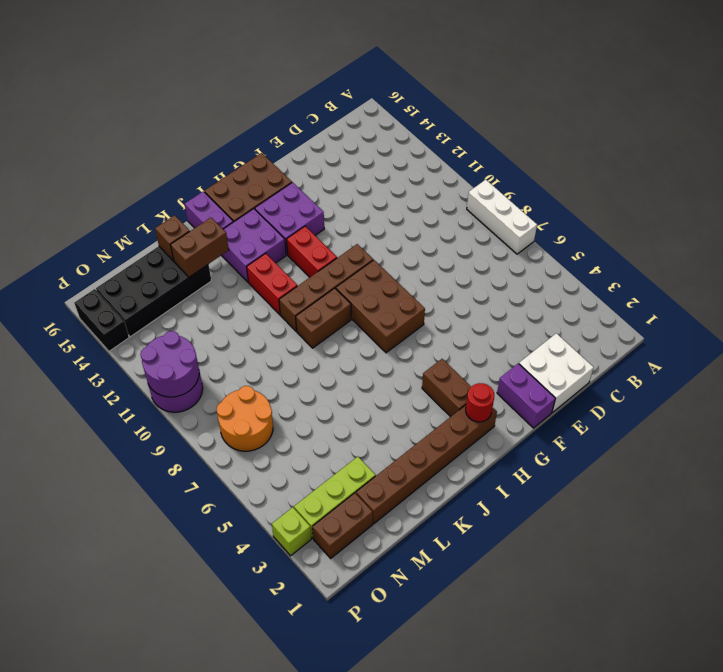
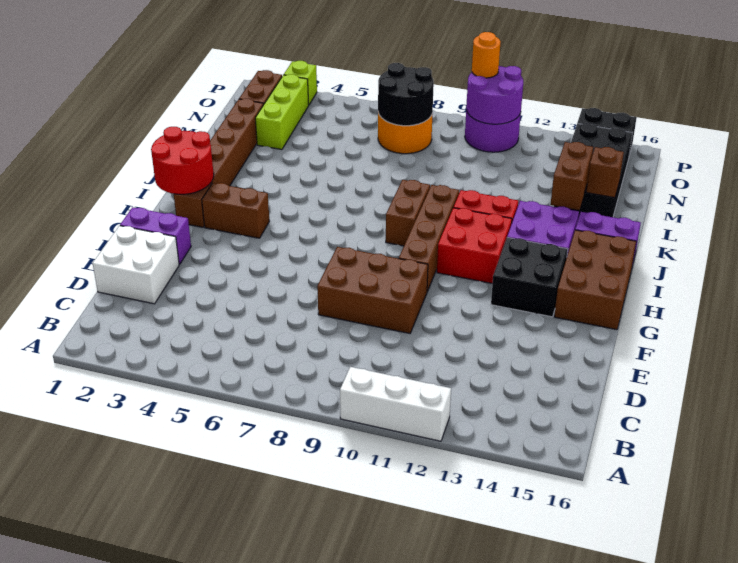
white 1x3 brick [467,180,537,254] -> white 1x3 brick moved to [340,367,451,441]
brown 2x3 brick [336,260,425,353] -> brown 2x3 brick moved to [317,247,428,333]
purple 2x2 brick [255,182,324,255] -> black 2x2 brick [491,238,568,317]
red 1x1 round brick [466,383,494,422] -> red 2x2 round brick [151,127,214,194]
red 1x2 brick [287,226,337,277] -> red 2x2 brick [437,208,512,284]
none -> black 2x2 round brick [378,63,434,126]
none -> orange 1x1 round brick [472,32,501,78]

